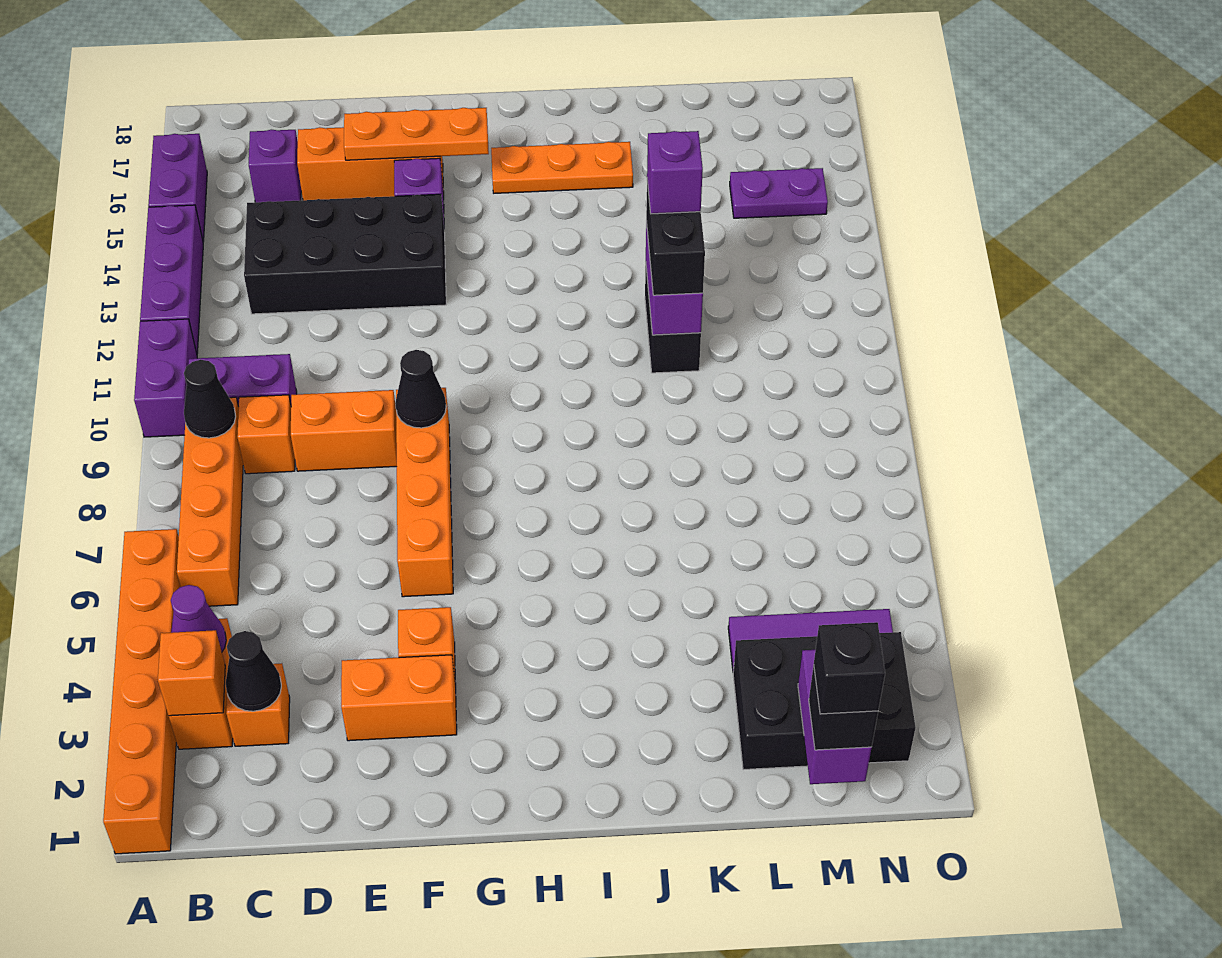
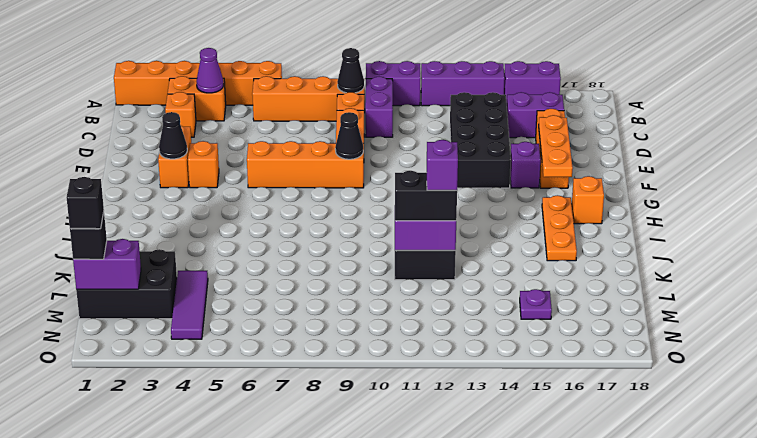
orange 1x1 brick [158,630,225,716] -> orange 1x1 brick moved to [572,176,604,224]
black 1x1 cone [226,631,281,711] -> black 1x1 cone moved to [159,112,187,159]
purple 1x1 brick [249,130,301,202] -> purple 1x2 brick [507,92,564,138]
black 2x3 brick [733,632,916,770] -> black 2x3 brick turned to [76,249,177,319]
purple 1x2 plate [730,168,828,218] -> purple 1x1 plate [520,289,552,319]

